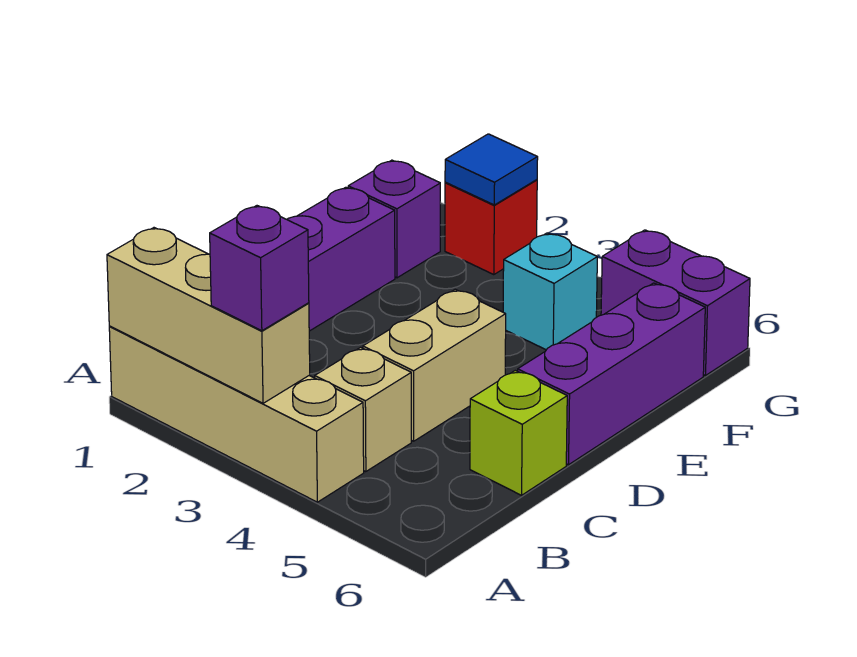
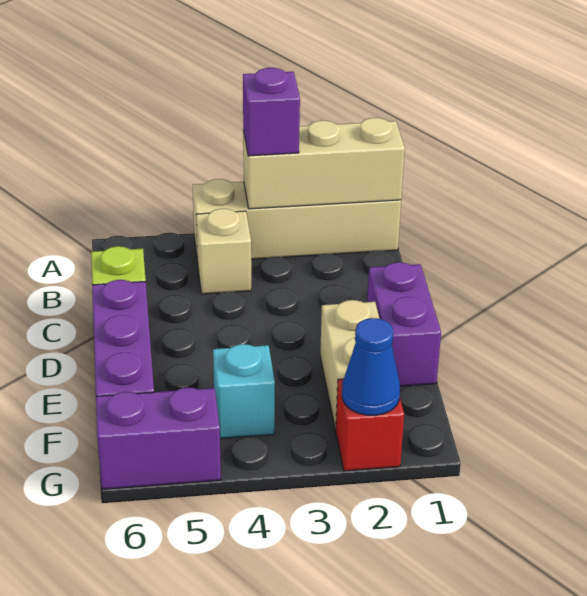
tan 1x2 brick [363,290,506,441] -> tan 1x2 brick moved to [320,300,380,430]
purple 1x1 brick [348,160,440,278] -> none
blue 1x1 tile [445,134,538,205] -> blue 1x1 cone [342,318,400,415]

